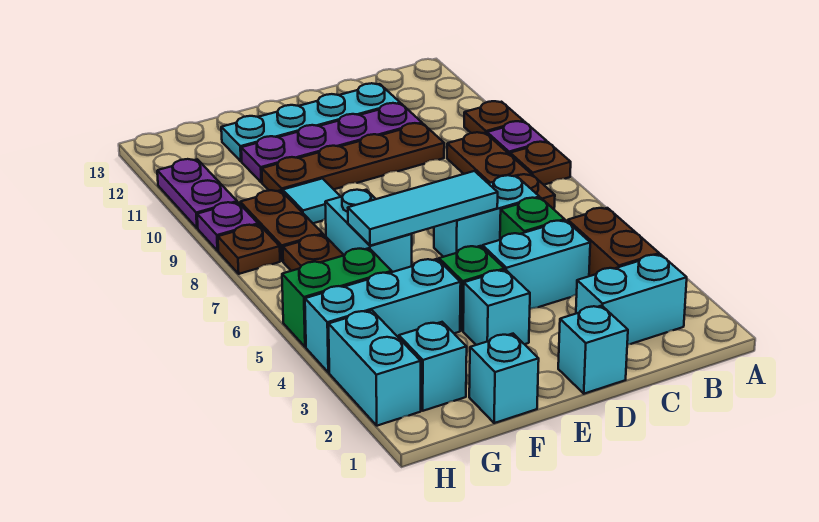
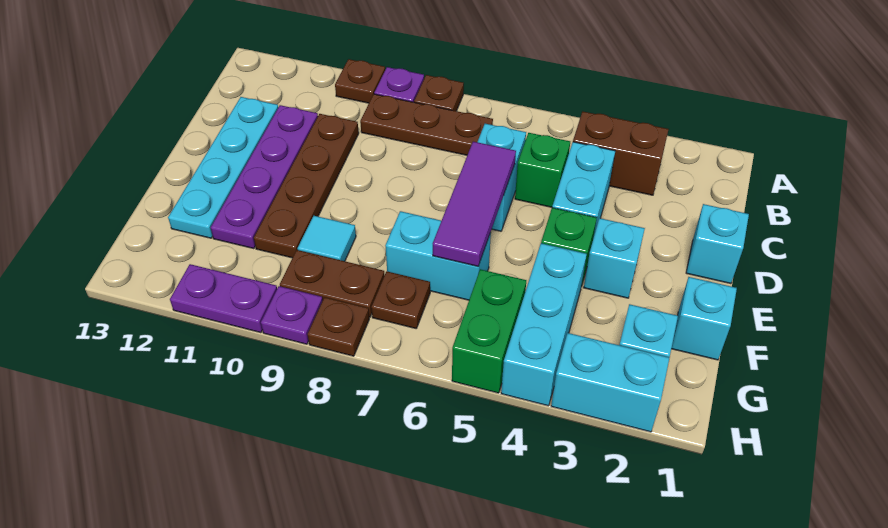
cyan 1x2 brick [576,254,687,344] -> none
cyan 1x3 tile [348,171,498,246] -> purple 1x3 tile [433,142,516,266]

